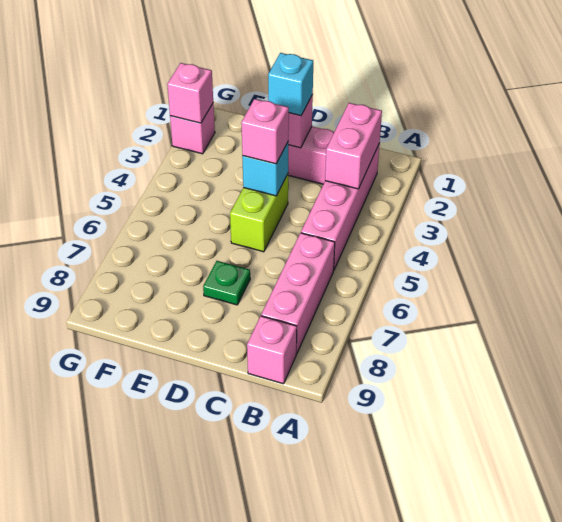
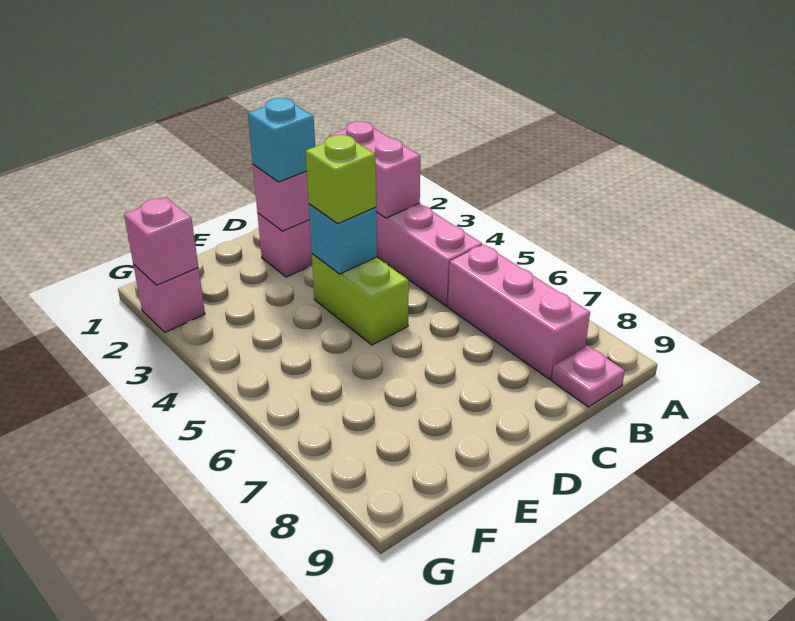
pink 1x1 brick [247,316,297,384] -> pink 1x1 plate [552,346,625,407]
pink 1x1 brick [241,99,289,164] -> lime 1x1 brick [306,135,376,224]
green 1x1 plate [203,261,250,305] -> none

